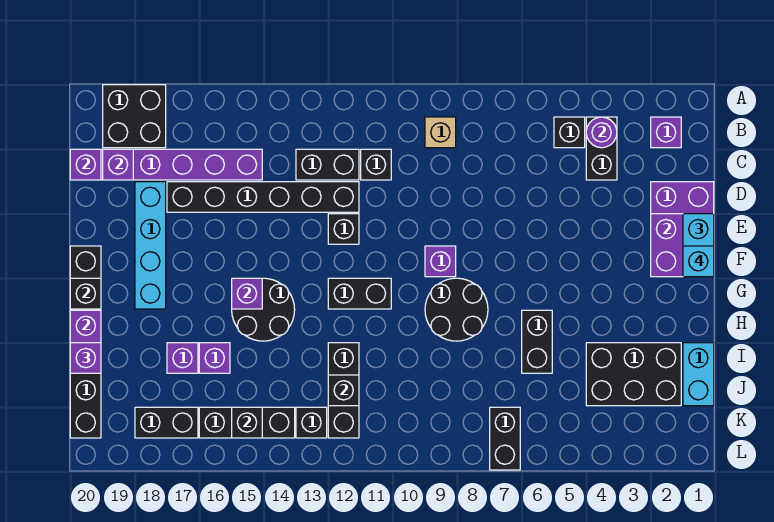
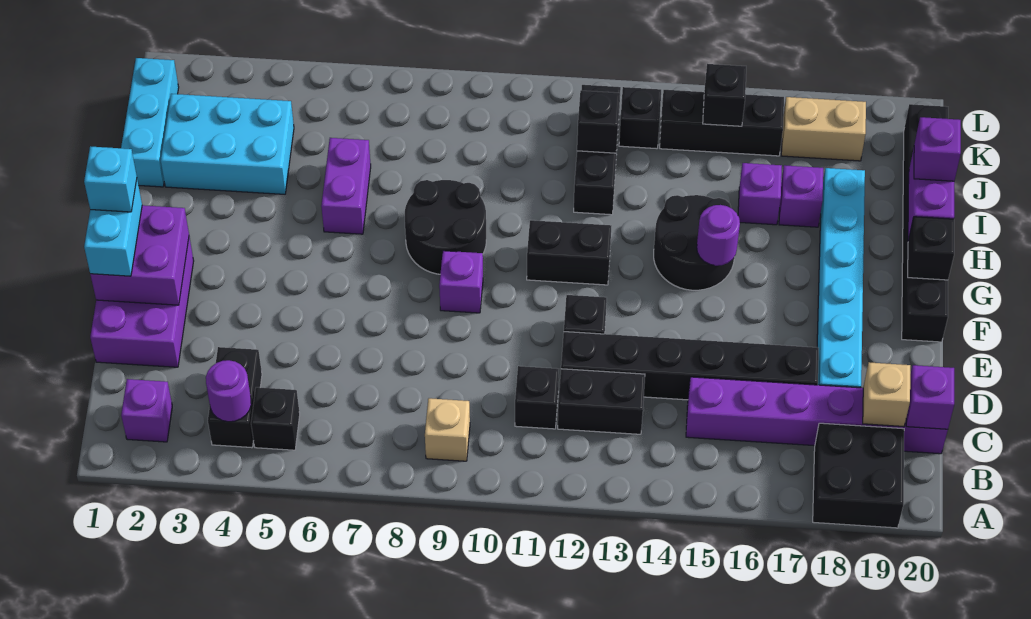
purple 1x1 brick [103,149,133,180] -> tan 1x1 brick [863,362,910,427]
cyan 1x4 brick [135,182,166,309] -> cyan 1x6 brick [817,168,865,388]
purple 1x1 brick [232,278,262,309] -> purple 1x1 round brick [697,205,740,266]
black 1x2 brick [522,310,552,373] -> purple 1x2 brick [321,138,371,234]
cyan 1x2 brick [683,343,714,406] -> cyan 1x3 brick [121,58,179,187]
black 2x3 brick [586,343,681,406] -> cyan 2x3 brick [161,94,294,194]
black 1x2 brick [490,407,520,470] -> none
black 1x2 brick [135,407,198,438] -> tan 1x2 brick [781,97,866,161]

